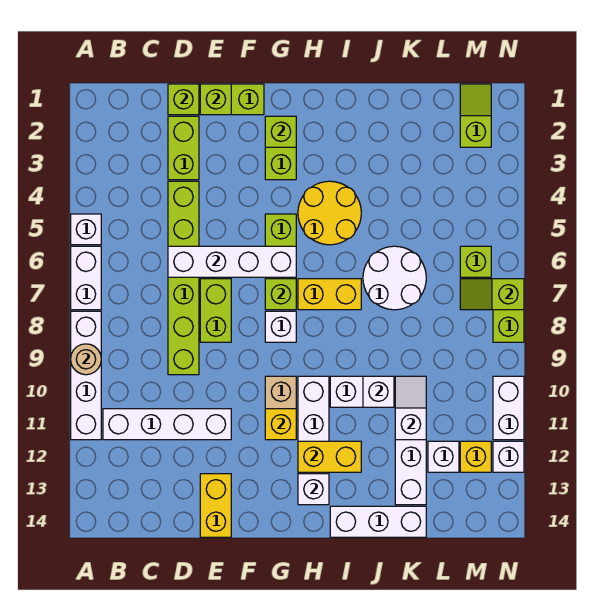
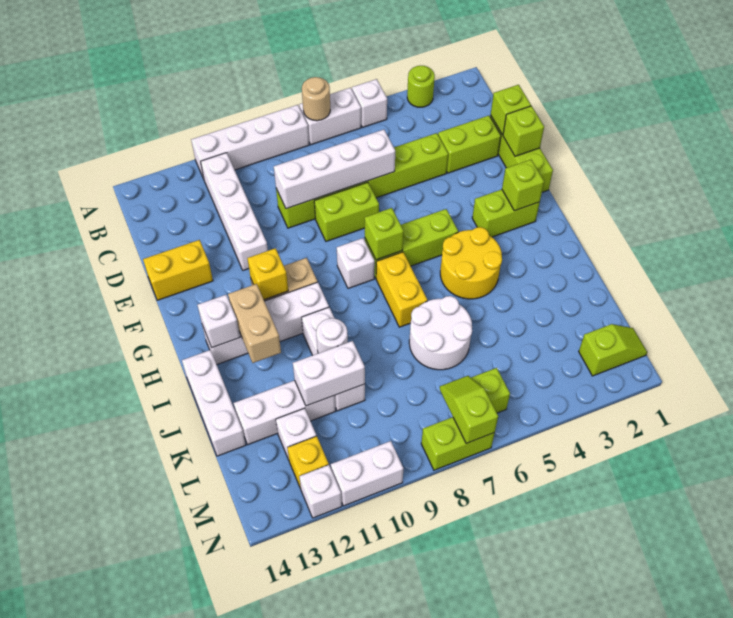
none -> lime 1x1 round brick [407,65,435,107]
tan 1x1 round brick [71,344,101,375] -> tan 1x1 round brick moved to [302,77,330,121]
white 1x4 brick [168,246,296,277] -> white 1x4 brick turned to [274,130,395,209]
yellow 1x2 brick [298,441,361,472] -> tan 1x2 brick [228,284,281,363]
white 1x1 brick [363,376,394,407] -> white 1x1 round brick [316,318,348,353]
white 1x2 slope [395,376,426,440] -> white 1x2 brick [293,341,365,406]

